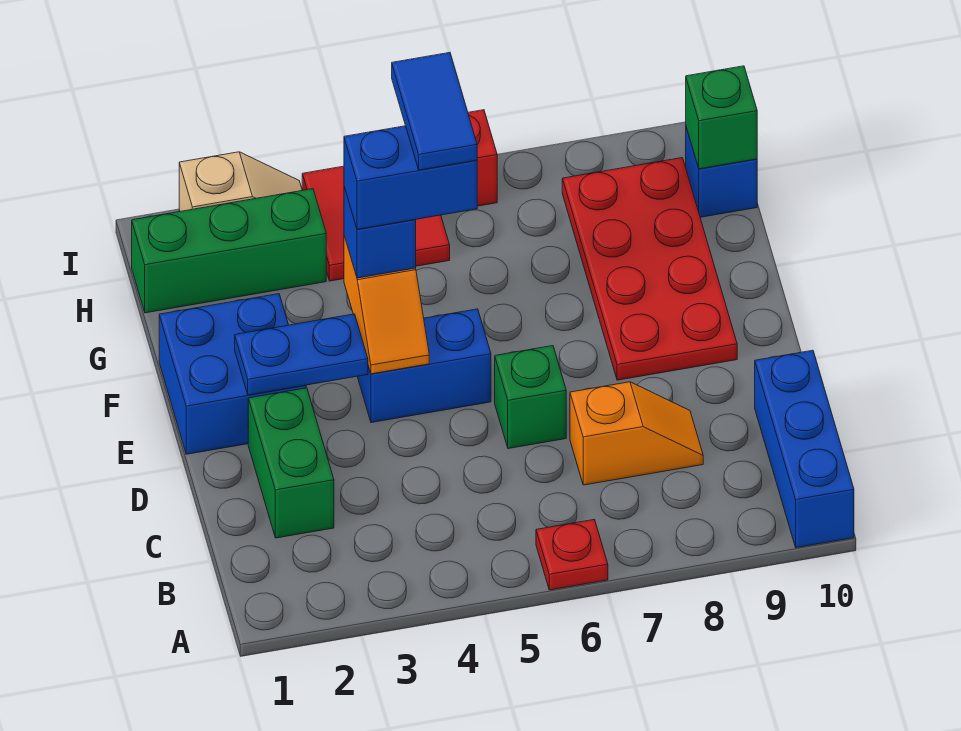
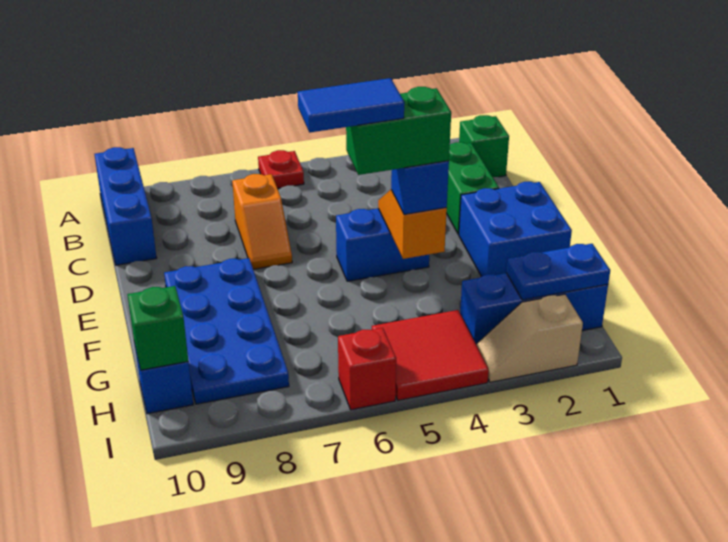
orange 1x2 slope [570,382,703,485] -> orange 1x2 slope turned to [232,174,292,269]
green 1x1 brick [495,346,566,449] -> green 1x1 brick moved to [459,115,509,177]
blue 1x2 plate [235,314,368,395] -> blue 1x2 plate moved to [506,244,610,300]
red 2x4 plate [562,158,737,380] -> blue 2x4 plate [164,258,289,404]
blue 1x2 brick [344,126,477,229] -> green 1x2 brick [346,87,451,175]
blue 1x2 tile [392,53,477,170] -> blue 1x2 tile turned to [298,78,404,133]
green 1x3 brick [132,189,326,313] -> blue 1x3 brick [460,273,608,344]

